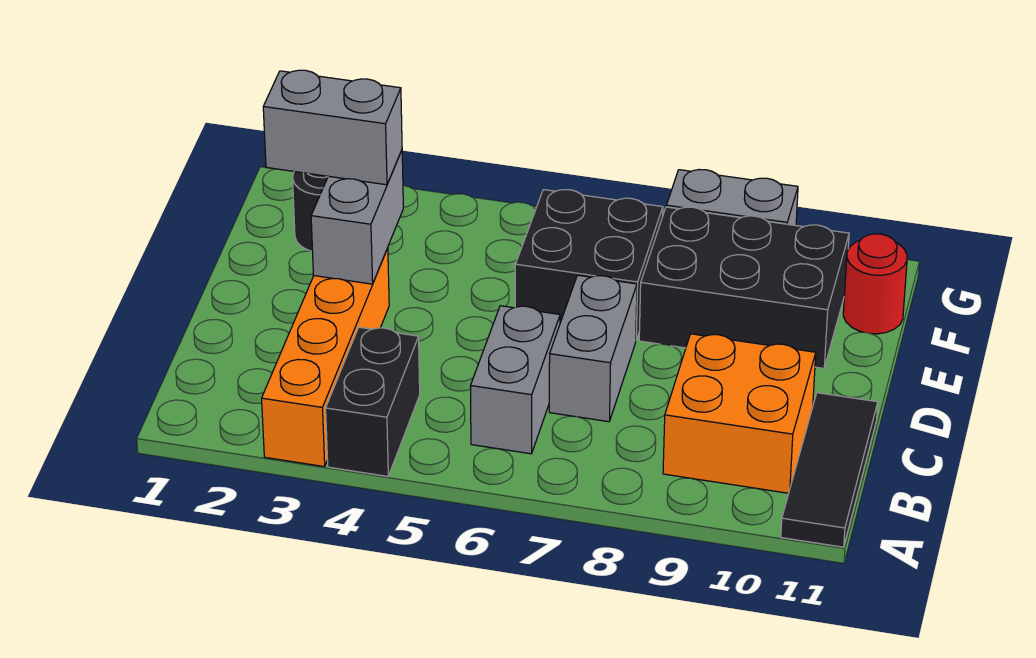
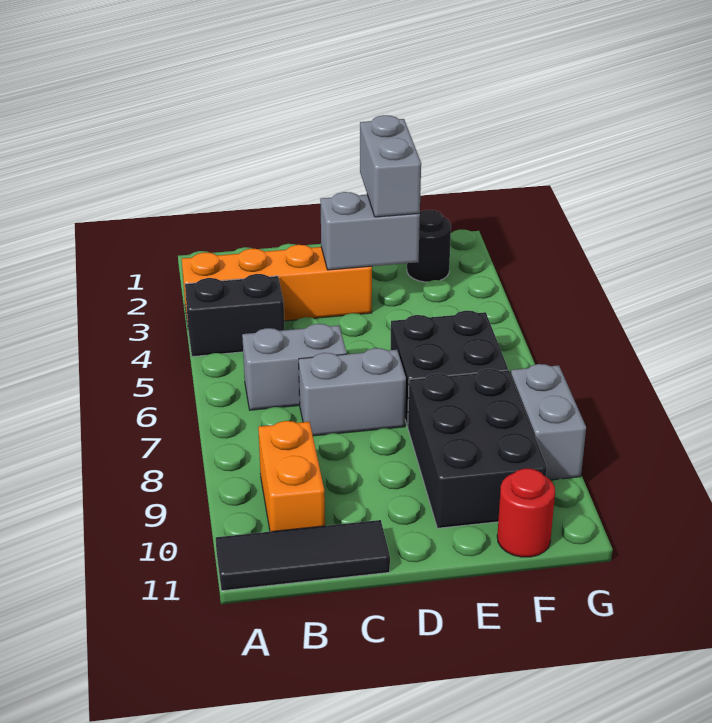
orange 2x2 brick [663,334,816,493] -> orange 1x2 brick [258,421,325,532]

